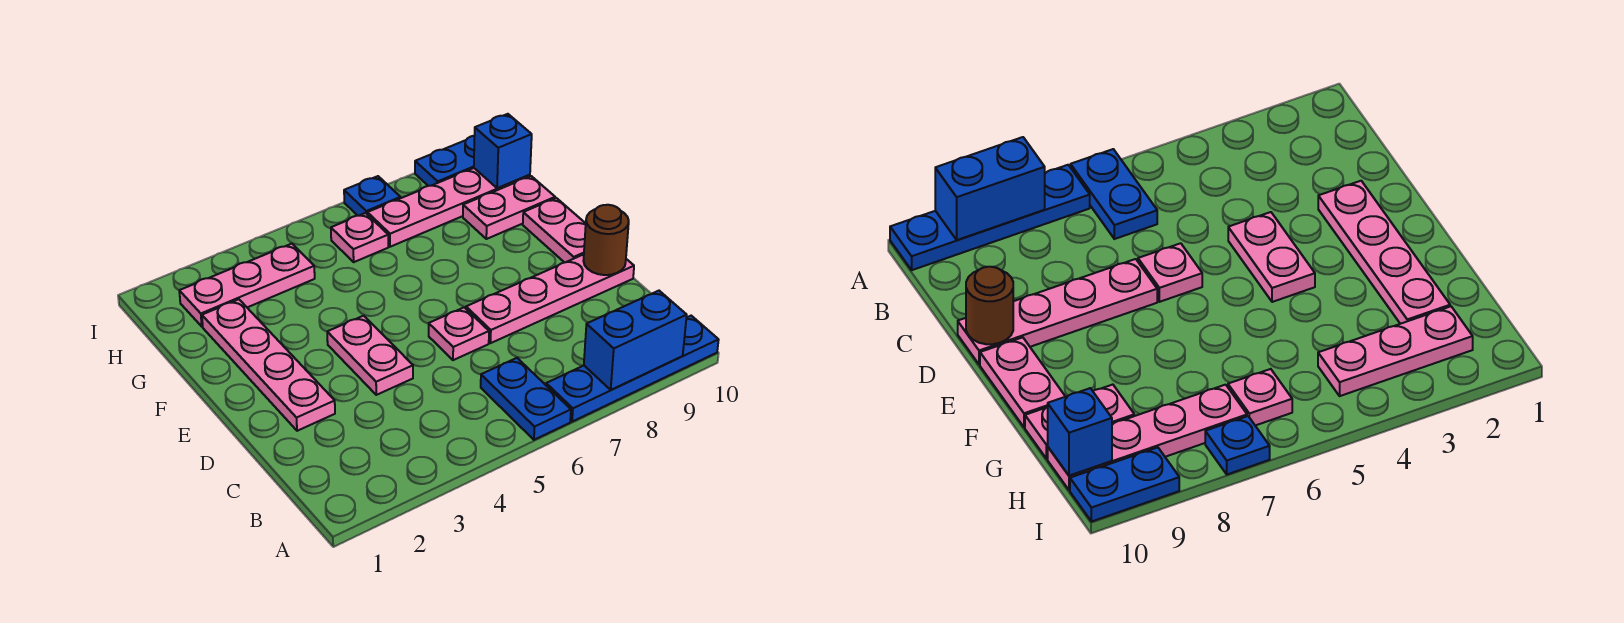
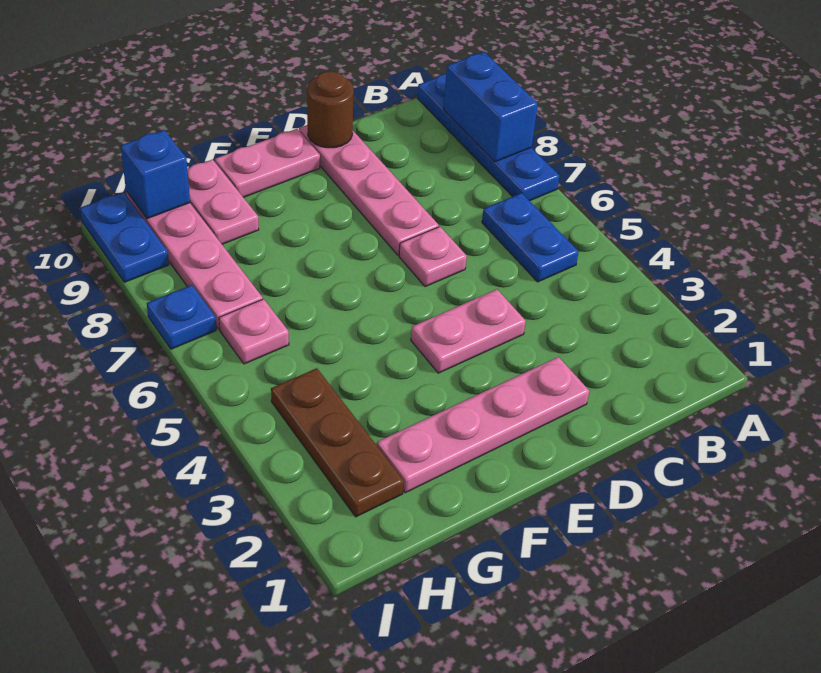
blue 1x2 plate [481,358,571,440] -> blue 1x2 plate turned to [482,193,579,282]
pink 1x3 plate [179,244,315,327] -> brown 1x3 plate [271,368,404,517]

